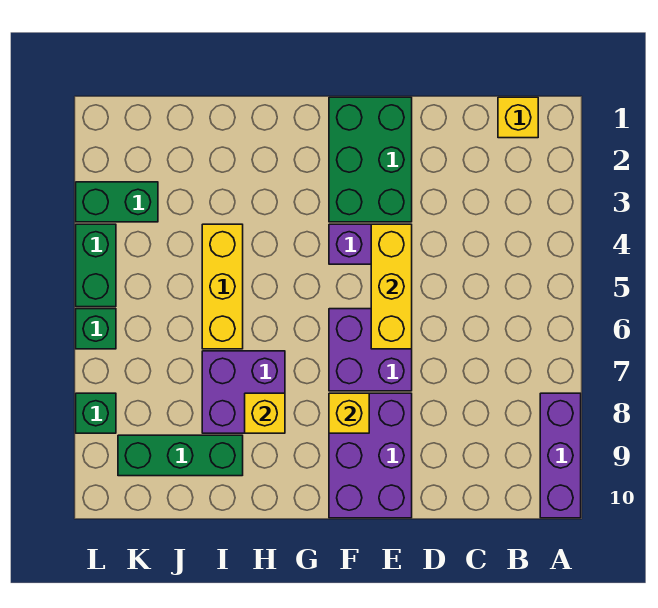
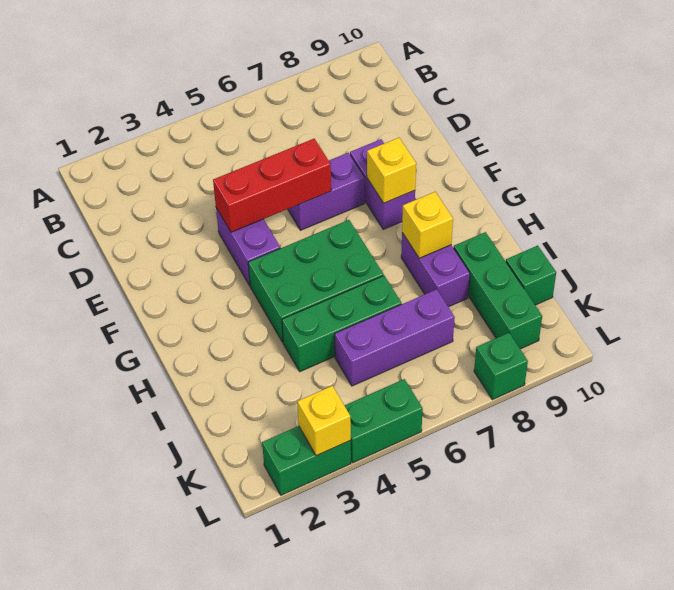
purple 1x3 brick [540,393,581,518] -> purple 1x3 brick moved to [335,289,455,386]
yellow 1x1 brick [498,97,538,138] -> yellow 1x1 brick moved to [297,386,351,456]
green 2x3 brick [329,97,412,222] -> green 2x3 brick moved to [248,220,384,342]
yellow 1x3 brick [371,224,412,349] -> red 1x3 brick [213,139,331,232]
purple 2x2 brick [329,309,412,391] -> purple 1x2 brick [288,153,365,230]
purple 2x3 brick [329,393,412,518] -> purple 1x2 brick [350,139,415,229]
purple 2x2 brick [202,351,285,433] -> purple 1x2 brick [401,233,470,307]
yellow 1x3 brick [202,224,243,349] -> green 1x3 brick [282,276,402,372]
green 1x2 brick [76,182,158,222] -> green 1x2 brick turned to [262,426,351,495]
green 1x1 brick [76,309,116,349] -> green 1x1 brick moved to [506,246,556,305]

